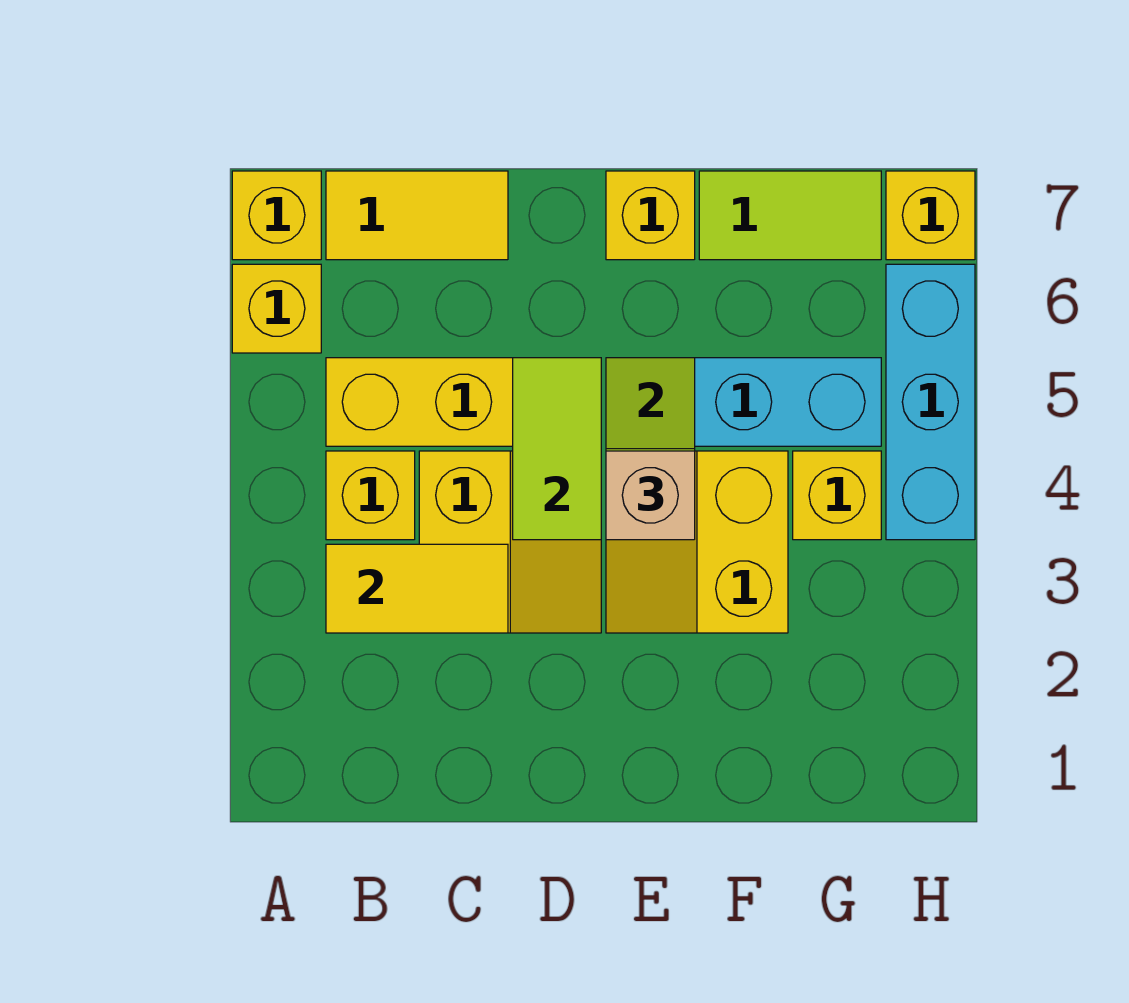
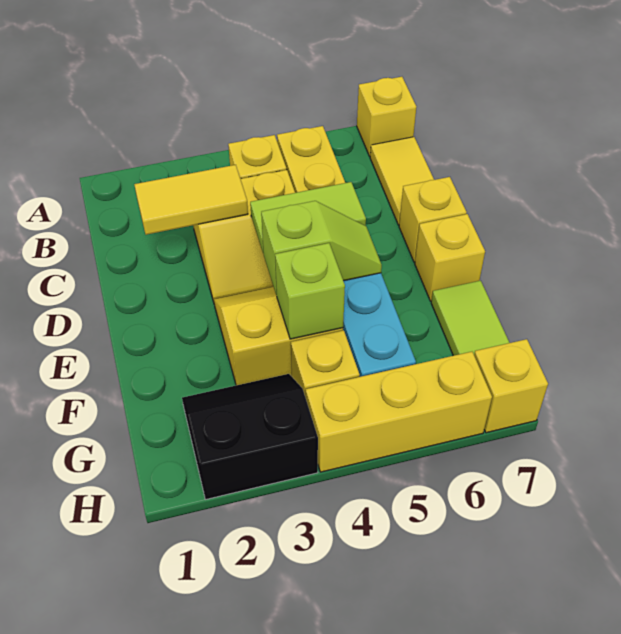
yellow 1x1 brick [232,264,321,353] -> yellow 1x1 brick moved to [399,177,467,262]
yellow 1x2 tile [326,544,508,633] -> yellow 1x2 tile turned to [134,165,248,235]
tan 1x1 brick [606,451,695,540] -> none
none -> lime 1x1 brick [275,243,345,339]
none -> black 2x2 slope [182,374,318,499]
cyan 1x3 brick [886,264,975,540] -> yellow 1x3 brick [306,352,492,472]

